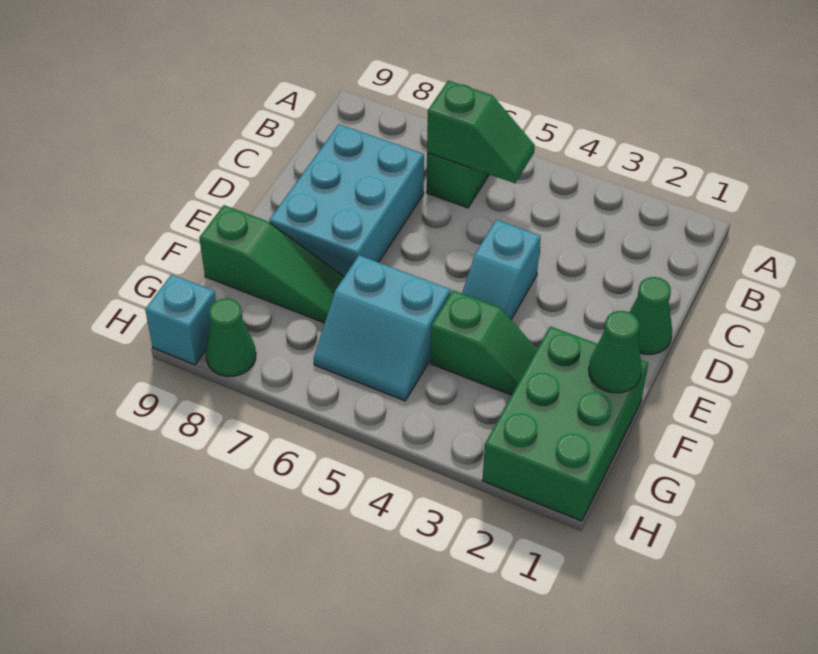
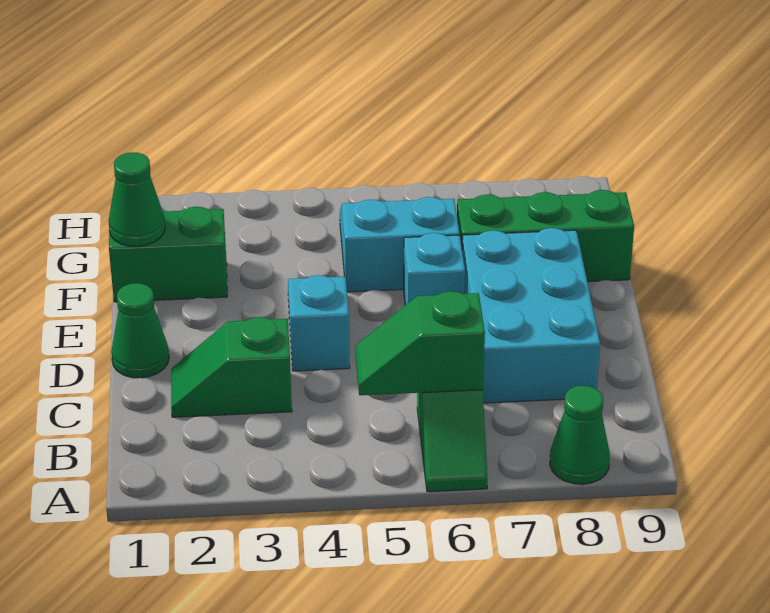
green 2x3 brick [482,326,648,521] -> green 1x2 brick [109,207,227,302]
green 1x2 slope [431,290,537,395] -> green 1x2 slope moved to [171,317,292,417]
green 1x3 slope [199,205,344,323] -> green 1x3 brick [457,190,634,282]
green 1x1 cone [206,299,256,376] -> green 1x1 cone moved to [550,385,610,484]
cyan 1x1 brick [145,275,216,365] -> cyan 1x1 brick moved to [404,233,465,305]

